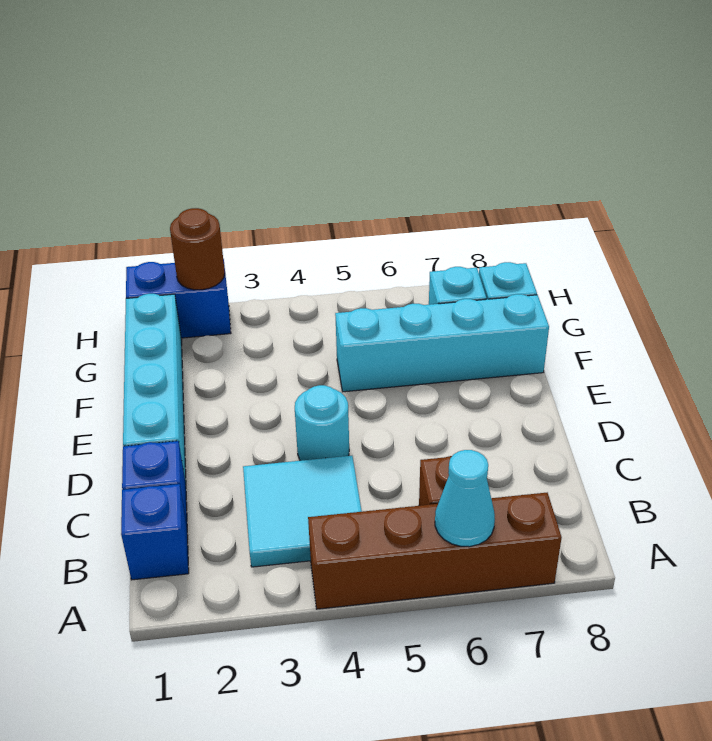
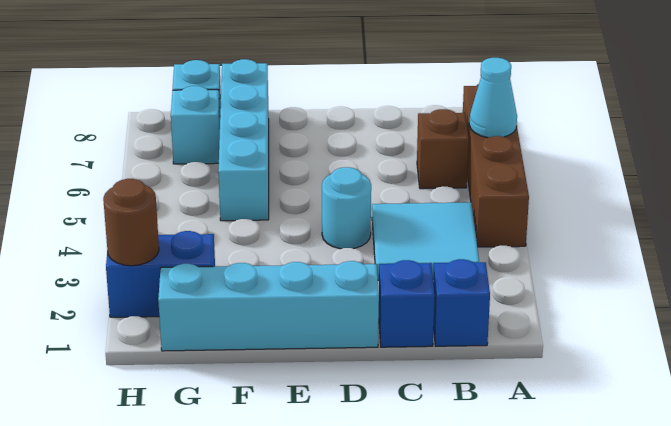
blue 1x2 brick [126,259,231,338] -> blue 1x2 brick turned to [106,231,215,317]

